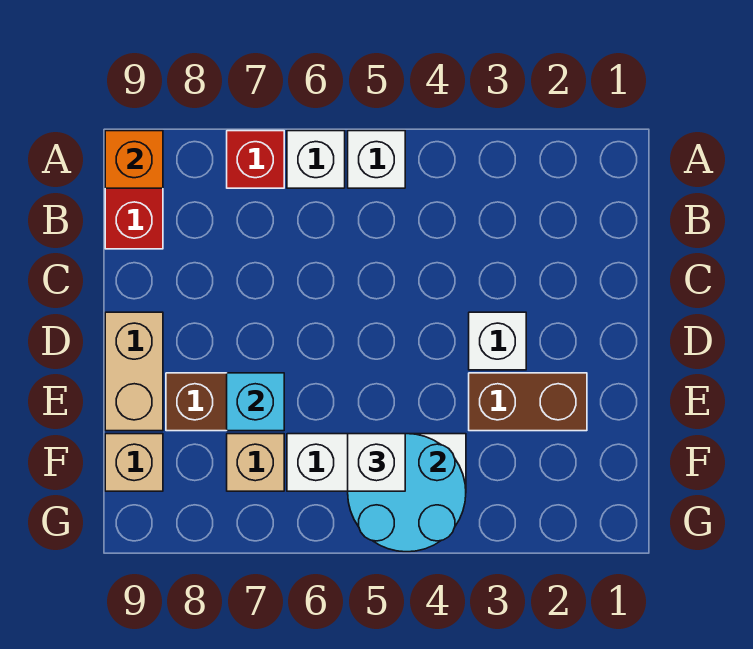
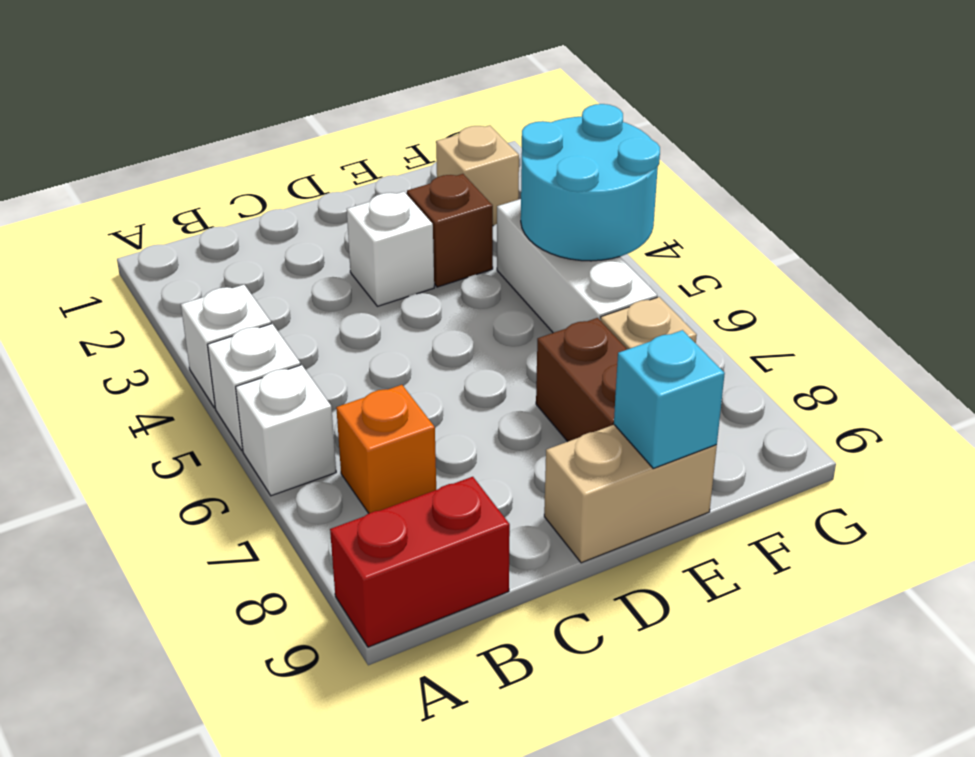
red 1x1 brick [227,131,284,188] -> none
orange 1x1 brick [105,131,163,188] -> orange 1x1 brick moved to [336,385,436,513]
brown 1x2 brick [469,373,587,431] -> brown 1x1 brick [407,174,493,287]
cyan 1x1 brick [227,373,284,431] -> cyan 1x1 brick moved to [614,330,725,468]
white 1x1 brick [348,434,405,491] -> white 1x1 brick moved to [181,285,271,408]
tan 1x1 brick [105,434,163,491] -> tan 1x1 brick moved to [436,126,519,226]

